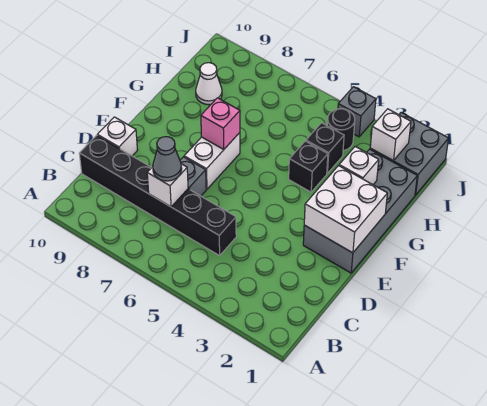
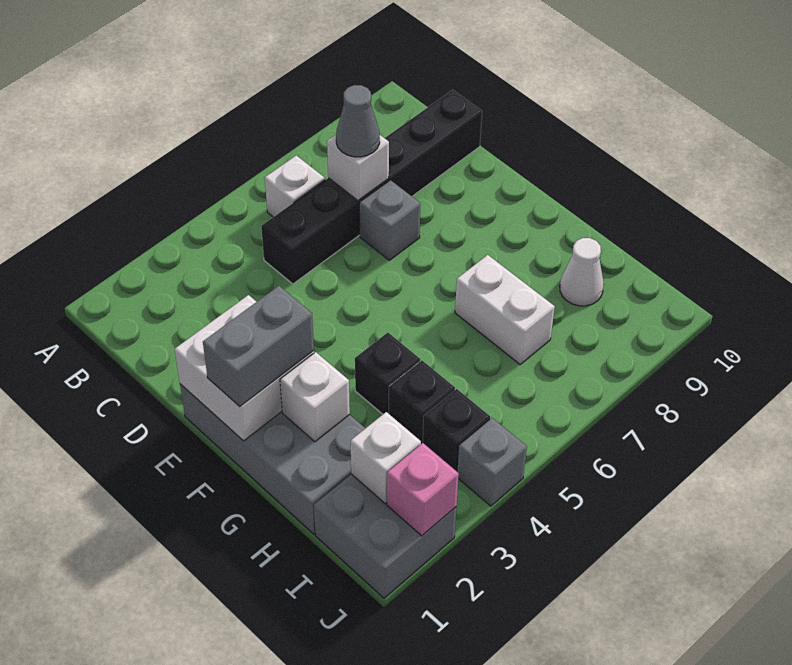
white 1x1 brick [97,117,137,156] -> white 1x1 brick moved to [265,155,325,217]
white 1x2 brick [184,133,240,189] -> white 1x2 brick moved to [455,255,555,364]
none -> grey 1x2 brick [203,286,314,406]
pink 1x1 brick [201,98,240,149] -> pink 1x1 brick moved to [387,443,459,536]
black 1x1 round brick [327,109,355,151] -> black 1x1 brick [423,389,490,471]

